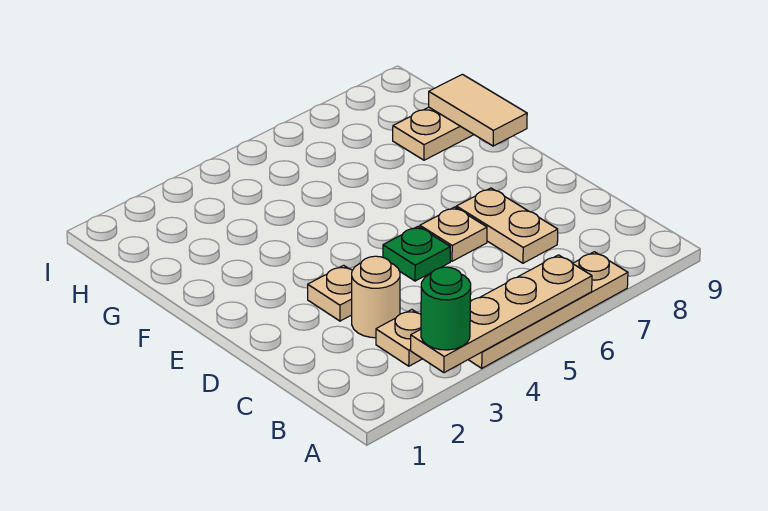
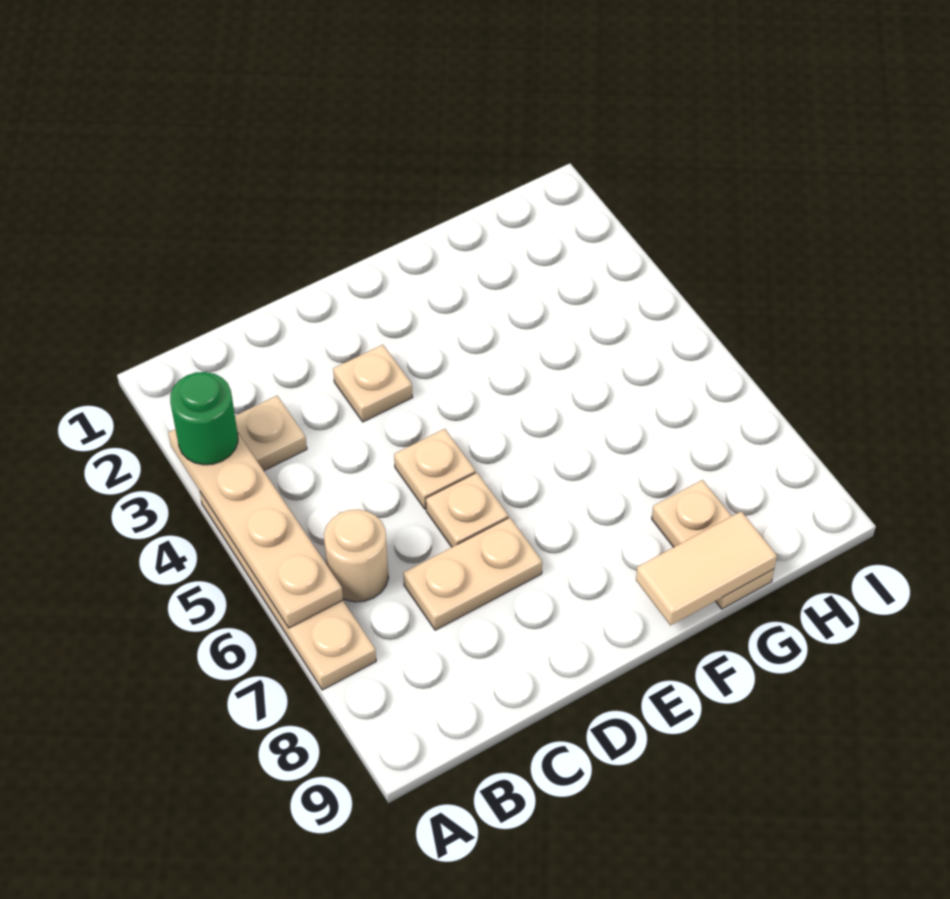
tan 1x1 round brick [352,256,400,338] -> tan 1x1 round brick moved to [324,509,388,602]
green 1x1 plate [383,226,450,281] -> tan 1x1 plate [394,429,475,509]

